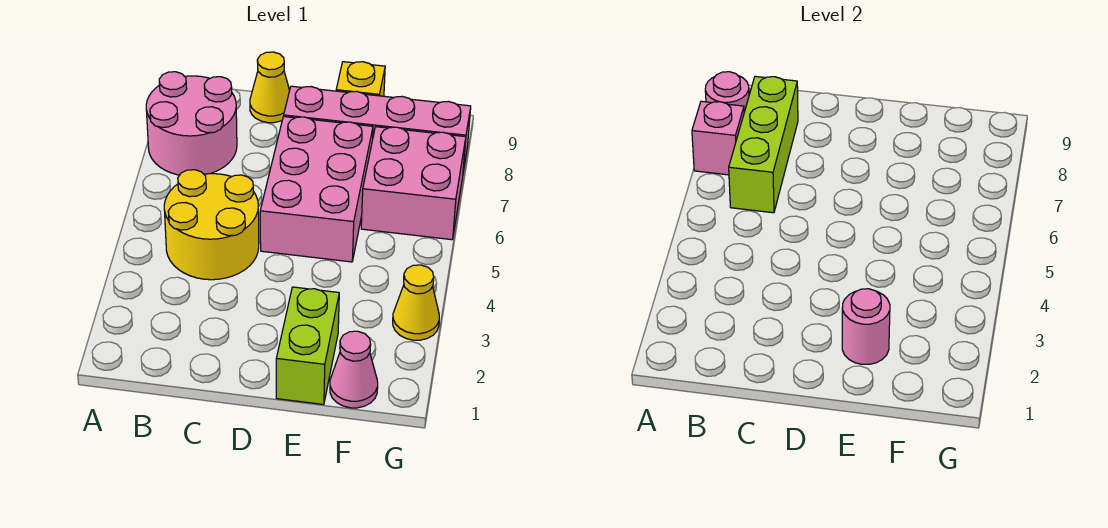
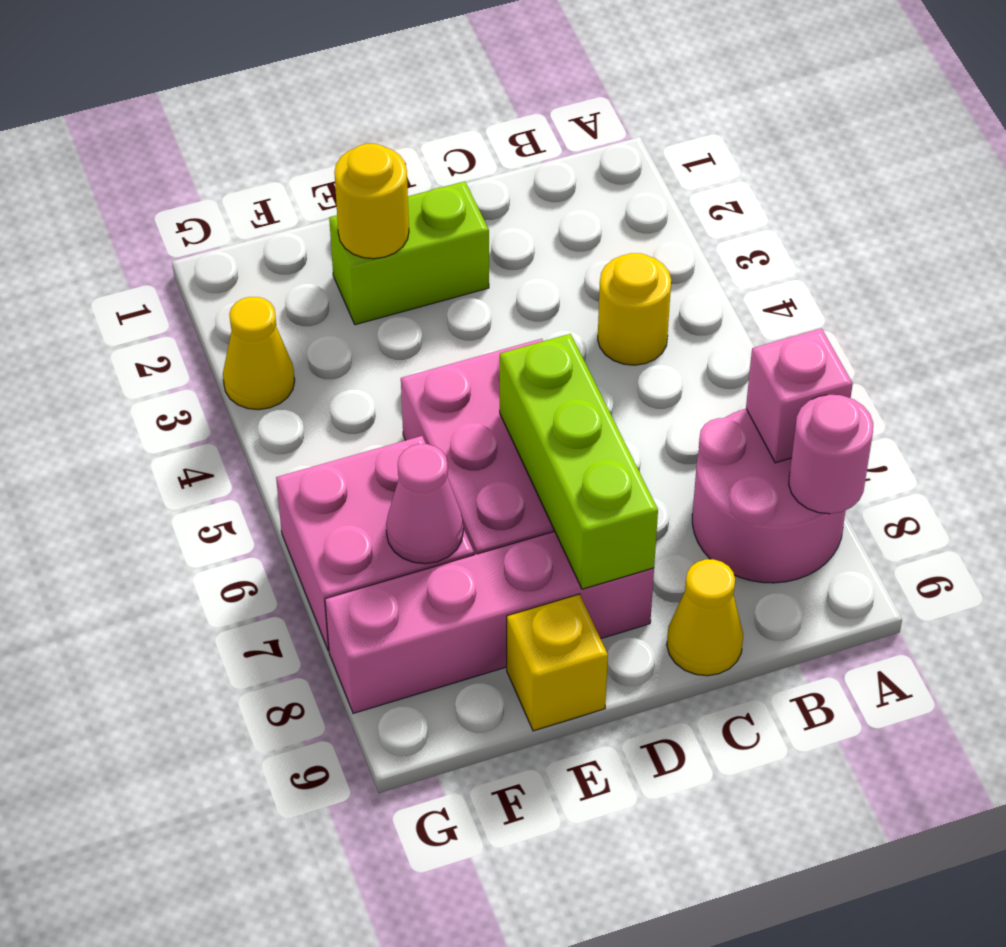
yellow 2x2 round brick [164,170,259,280] -> yellow 1x1 round brick [598,253,671,365]
lime 1x3 brick [729,76,798,213] -> lime 1x3 brick moved to [500,334,658,589]
lime 1x2 brick [276,287,339,405] -> lime 1x2 brick turned to [329,181,489,325]
pink 1x1 round brick [842,289,890,364] -> yellow 1x1 round brick [334,144,409,259]
pink 1x1 cone [330,331,378,408] -> pink 1x1 cone moved to [386,444,463,564]

